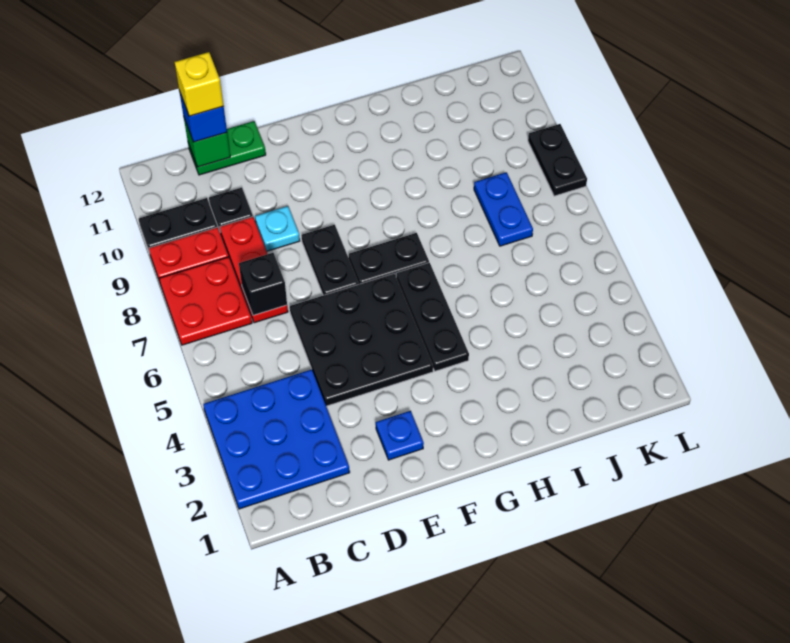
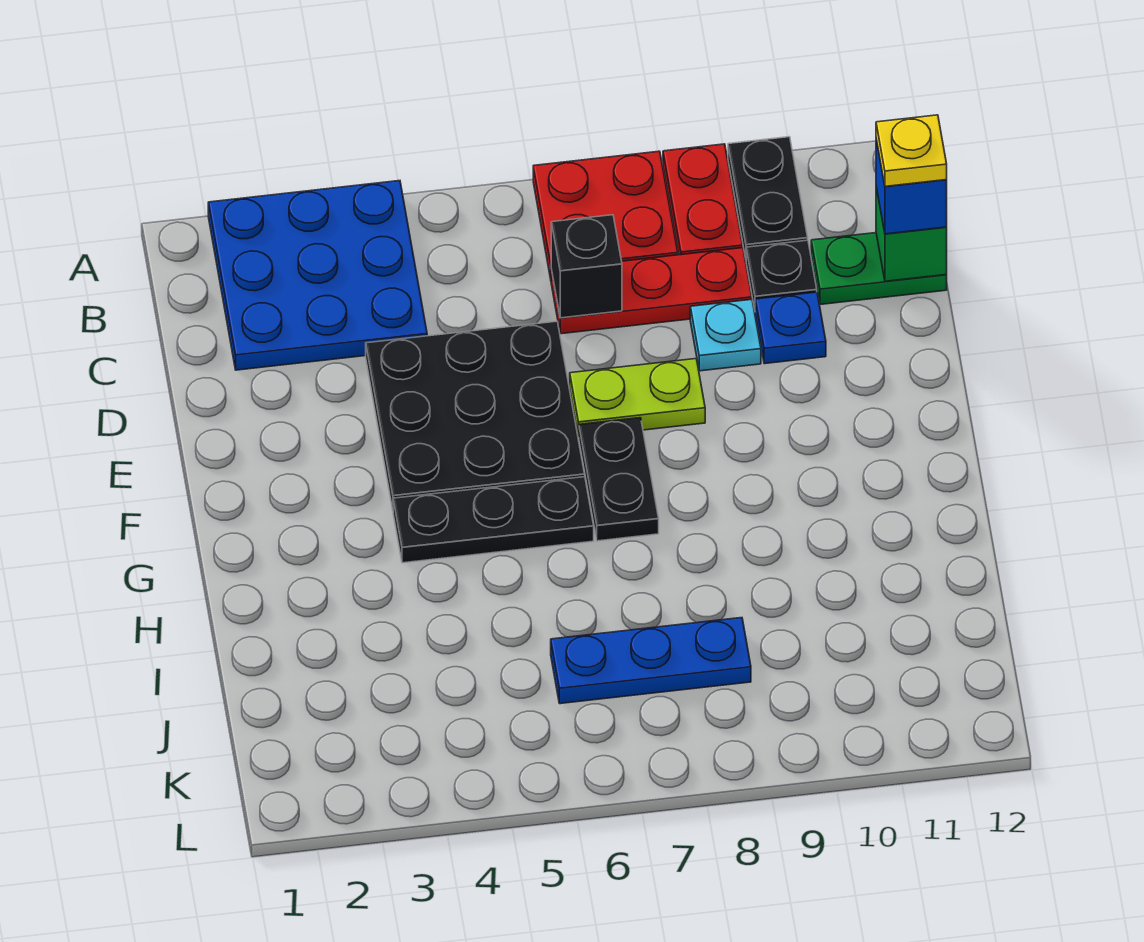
green 1x2 plate [188,121,266,175] -> green 1x2 plate turned to [811,233,947,305]
yellow 1x1 brick [175,52,224,116] -> yellow 1x1 plate [876,115,947,186]
blue 1x1 plate [376,411,424,460] -> blue 1x1 plate moved to [755,292,826,364]
black 1x2 plate [302,225,359,295] -> lime 1x2 plate [570,359,705,437]
blue 1x2 plate [474,172,533,246] -> blue 1x3 plate [551,618,751,704]
black 1x2 plate [528,124,587,196] -> none

